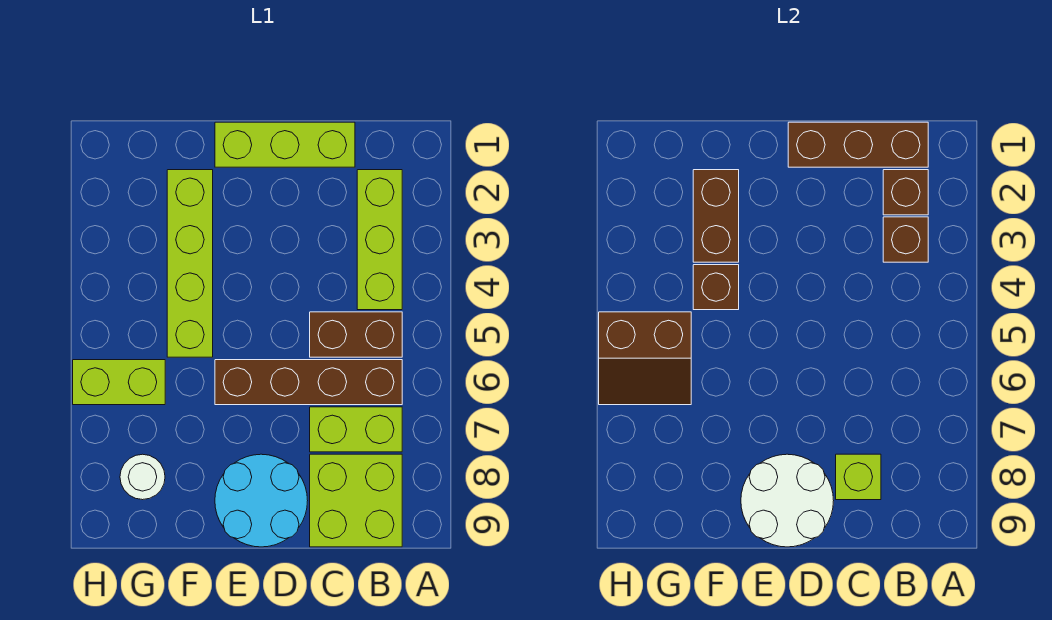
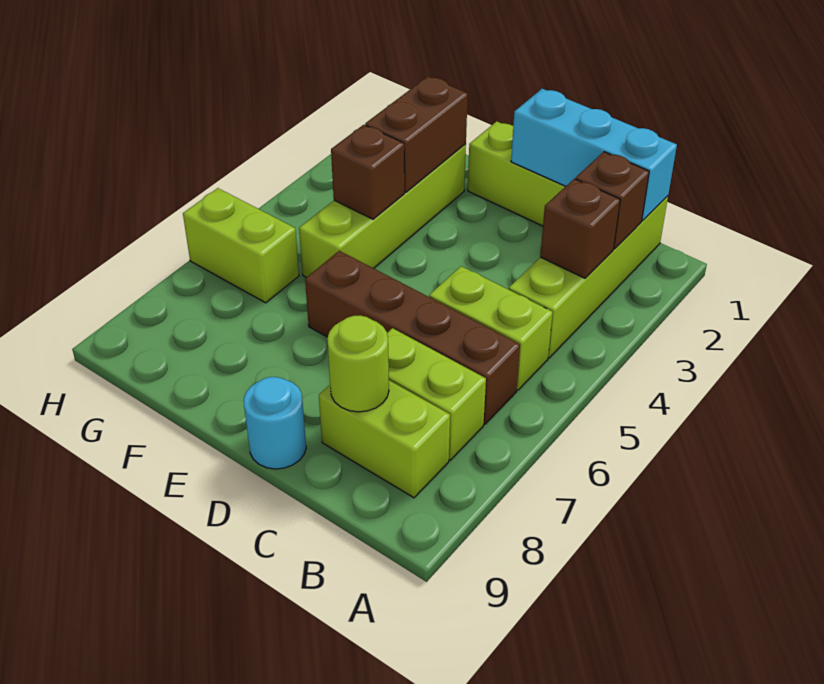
brown 1x3 brick [788,122,928,167] -> cyan 1x3 brick [511,89,677,221]
lime 1x3 brick [357,170,402,310] -> lime 1x4 brick [509,196,668,358]
brown 1x2 brick [310,312,402,357] -> lime 1x2 brick [429,266,553,390]
lime 2x2 brick [310,454,402,547] -> lime 1x2 brick [319,380,450,498]
lime 1x1 brick [836,454,881,500] -> lime 1x1 round brick [327,316,389,412]
cyan 2x2 round brick [215,454,308,547] -> cyan 1x1 round brick [244,377,306,469]
white 2x2 round brick [741,454,834,547] -> none
brown 2x2 slope [599,312,691,405] -> none
white 1x1 round brick [120,454,165,500] -> none

